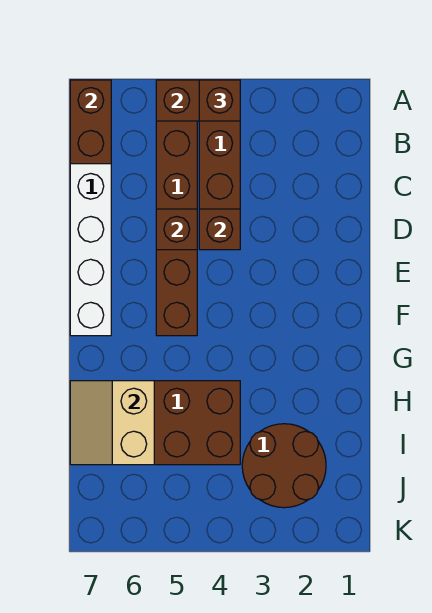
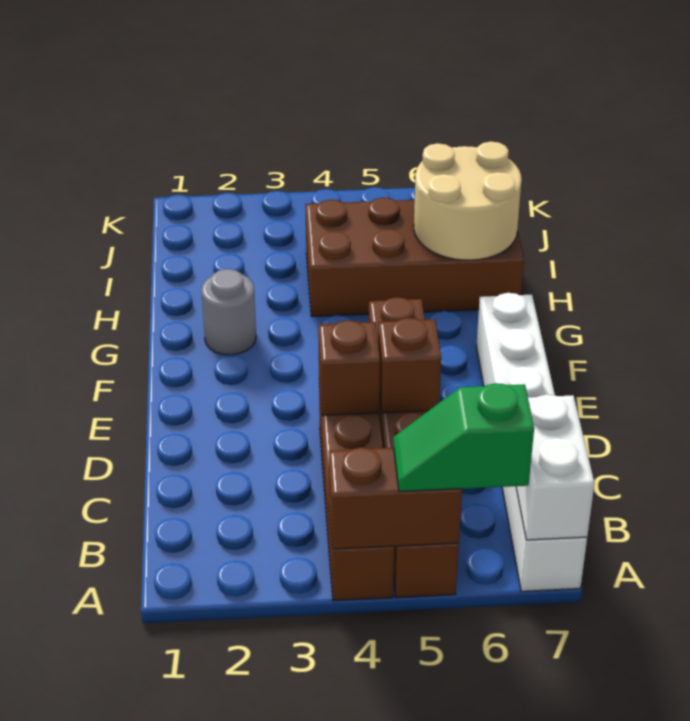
brown 1x1 brick [199,80,240,121] -> none
none -> green 1x2 slope [394,383,534,492]
brown 1x2 brick [70,80,111,164] -> white 1x2 brick [516,394,595,540]
none -> grey 1x1 round brick [201,269,256,355]
tan 2x2 slope [70,381,154,465] -> tan 2x2 round brick [414,141,522,260]
brown 2x2 round brick [242,424,326,508] -> none

